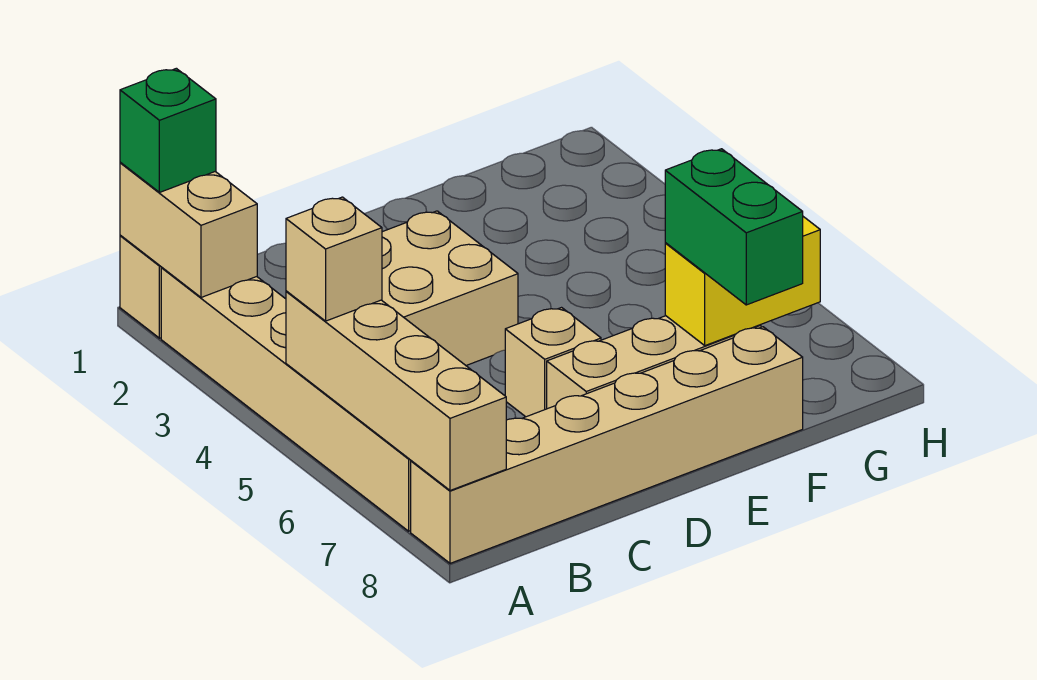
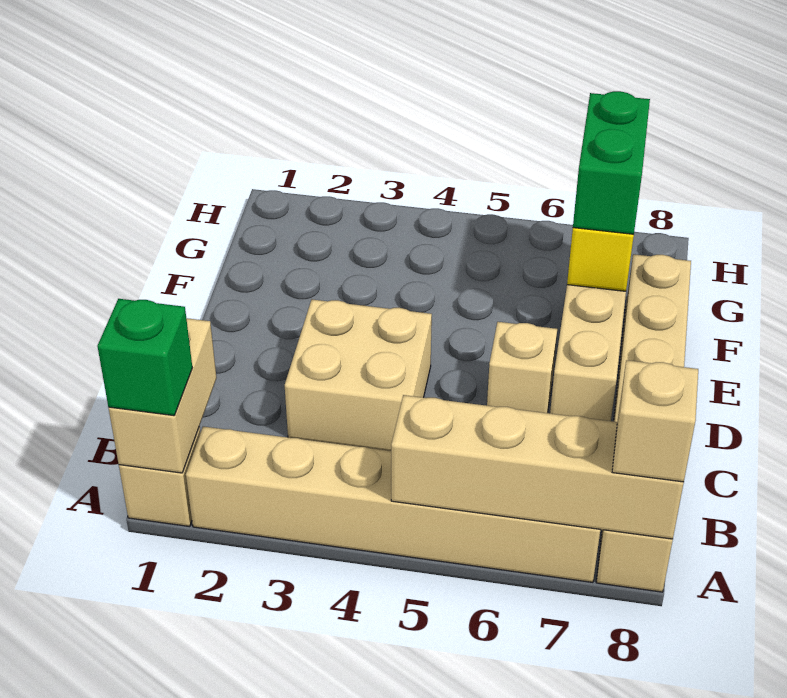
tan 1x2 brick [120,163,257,297] -> tan 1x2 brick turned to [109,318,216,473]
tan 1x1 brick [286,197,382,321] -> tan 1x1 brick moved to [612,360,698,482]
green 1x2 brick [665,149,803,305] -> green 1x2 brick turned to [573,91,650,234]

